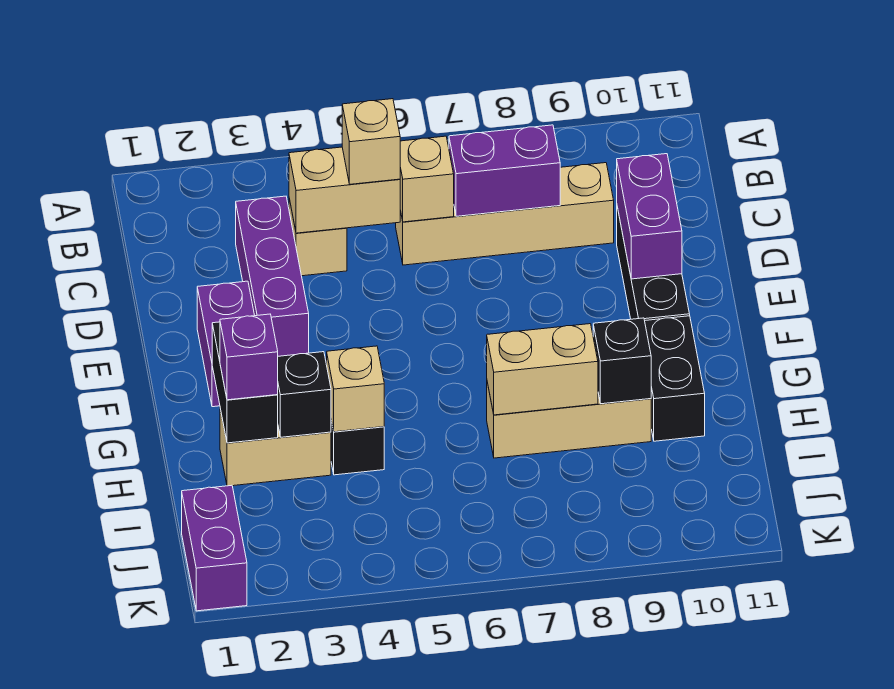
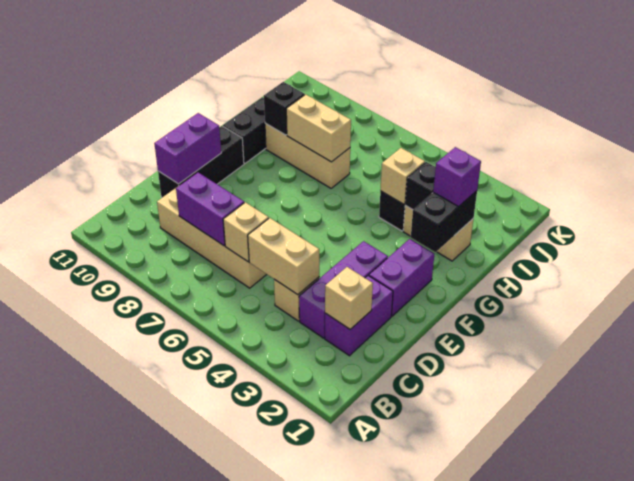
tan 1x1 brick [342,99,400,184] -> tan 1x1 brick moved to [325,267,373,329]
purple 1x2 brick [182,485,247,611] -> purple 1x2 brick moved to [325,276,393,356]

